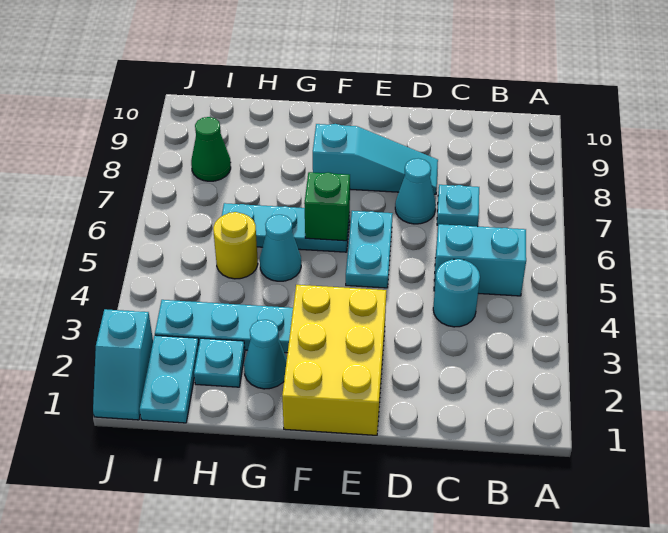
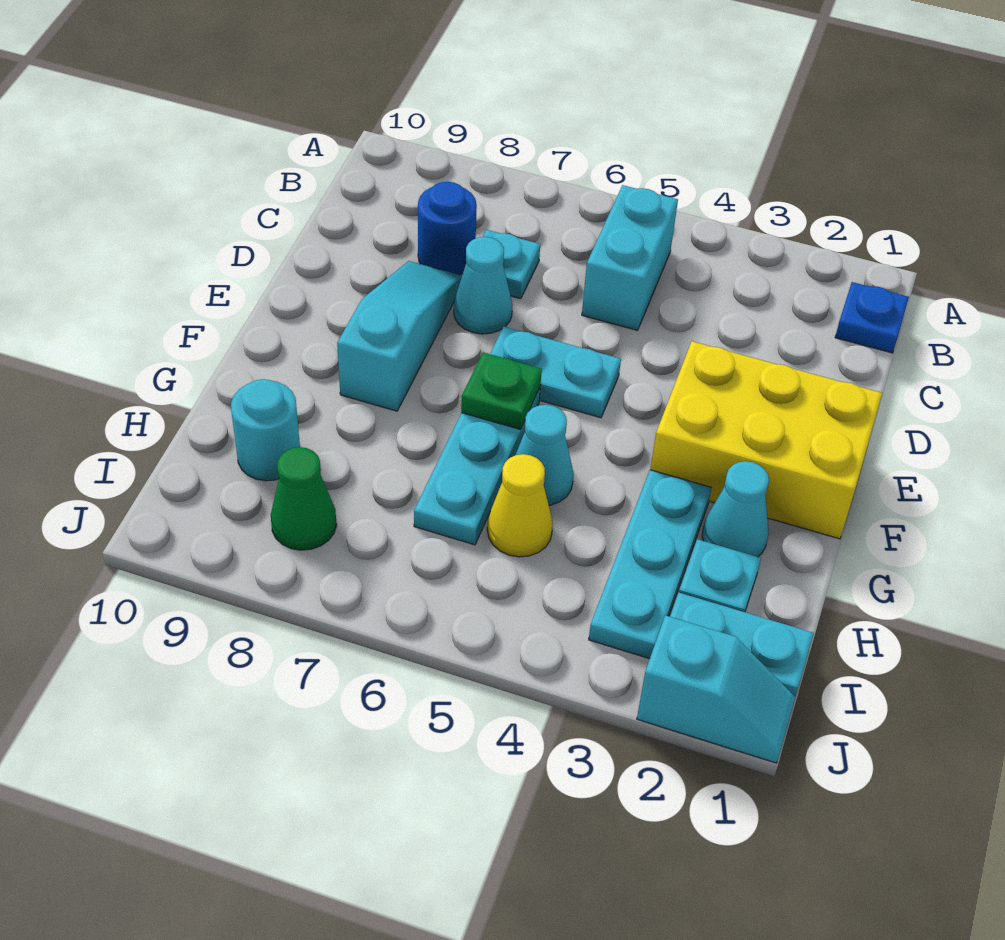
none -> blue 1x1 plate [835,282,909,353]
cyan 1x1 round brick [433,259,480,327] -> cyan 1x1 round brick moved to [231,379,300,481]
none -> blue 1x1 round brick [418,182,477,275]
green 1x1 brick [304,172,350,241] -> green 1x1 plate [461,352,542,429]
yellow 1x1 round brick [213,212,258,279] -> yellow 1x1 cone [487,454,553,557]

